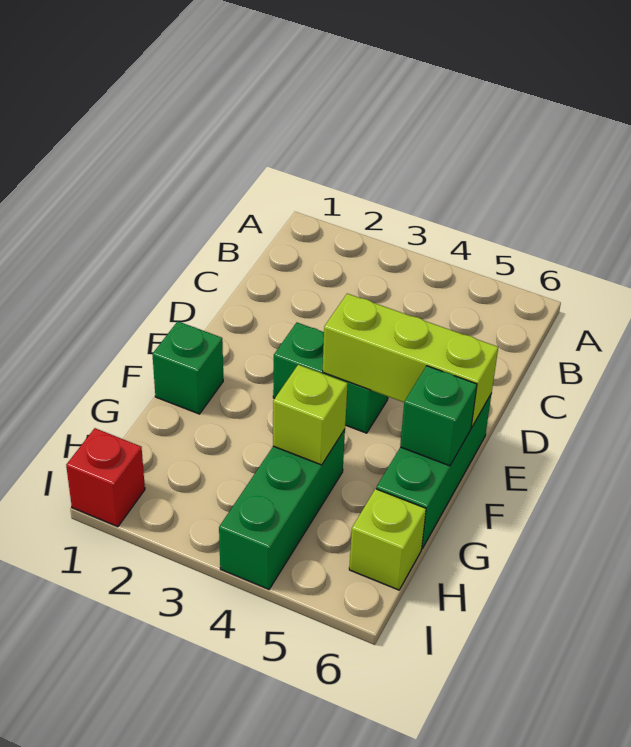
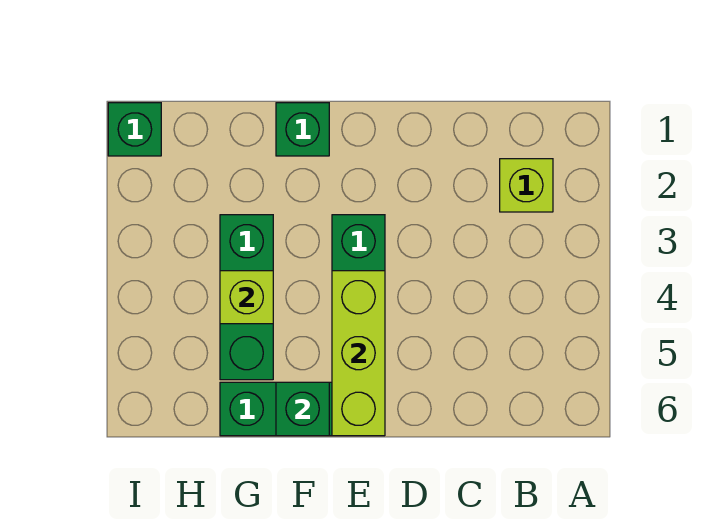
green 1x3 brick [219,430,345,589] -> green 1x3 brick turned to [220,215,273,380]
lime 1x1 brick [349,489,426,590] -> lime 1x1 brick moved to [500,159,553,212]
red 1x1 brick [66,428,145,527] -> green 1x1 brick [108,103,161,156]

